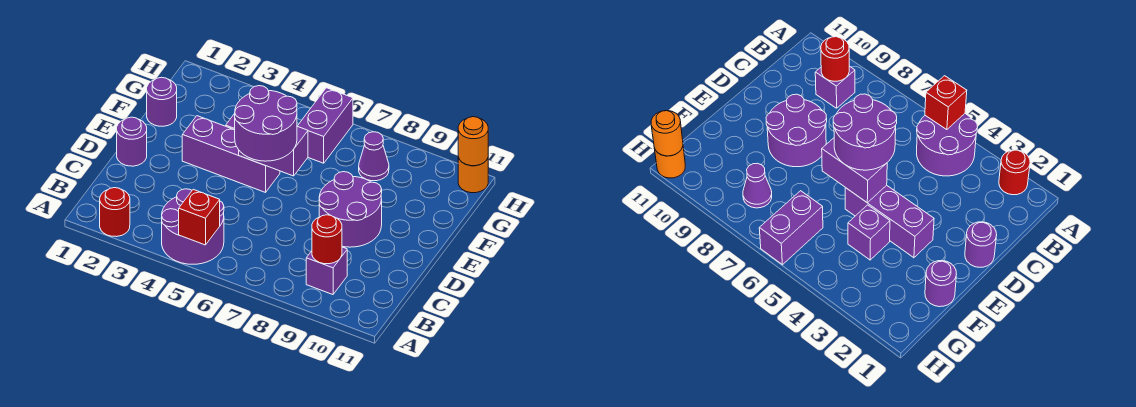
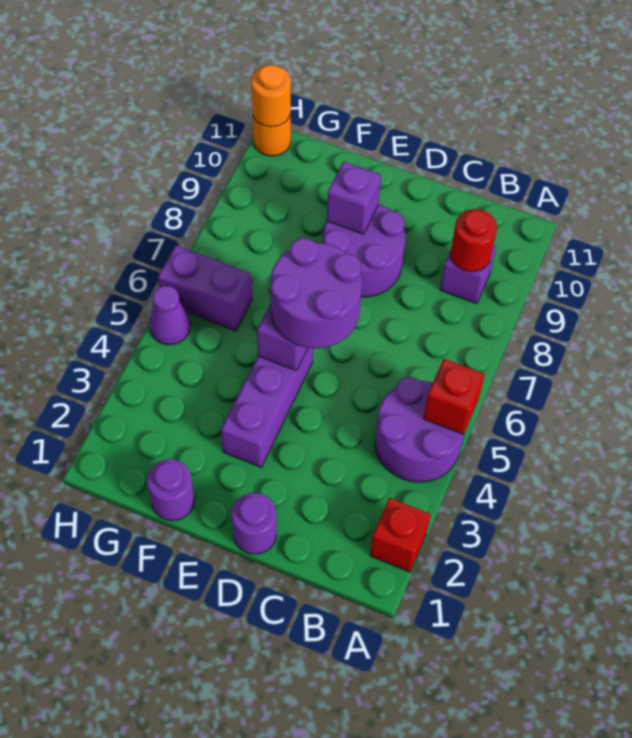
red 1x1 round brick [100,188,130,237] -> red 1x1 brick [370,498,431,572]
purple 1x1 brick [848,205,890,260] -> purple 1x1 brick moved to [327,162,381,234]
purple 1x1 cone [359,132,389,181] -> purple 1x1 cone moved to [150,286,190,345]

